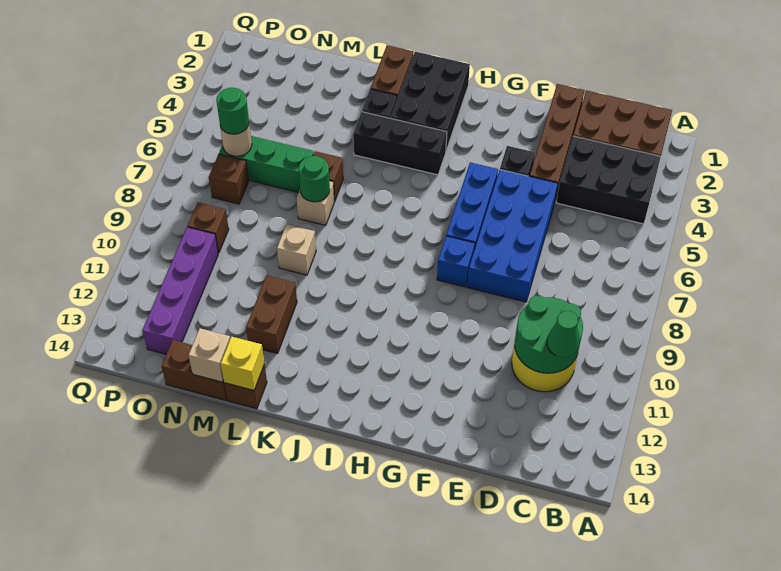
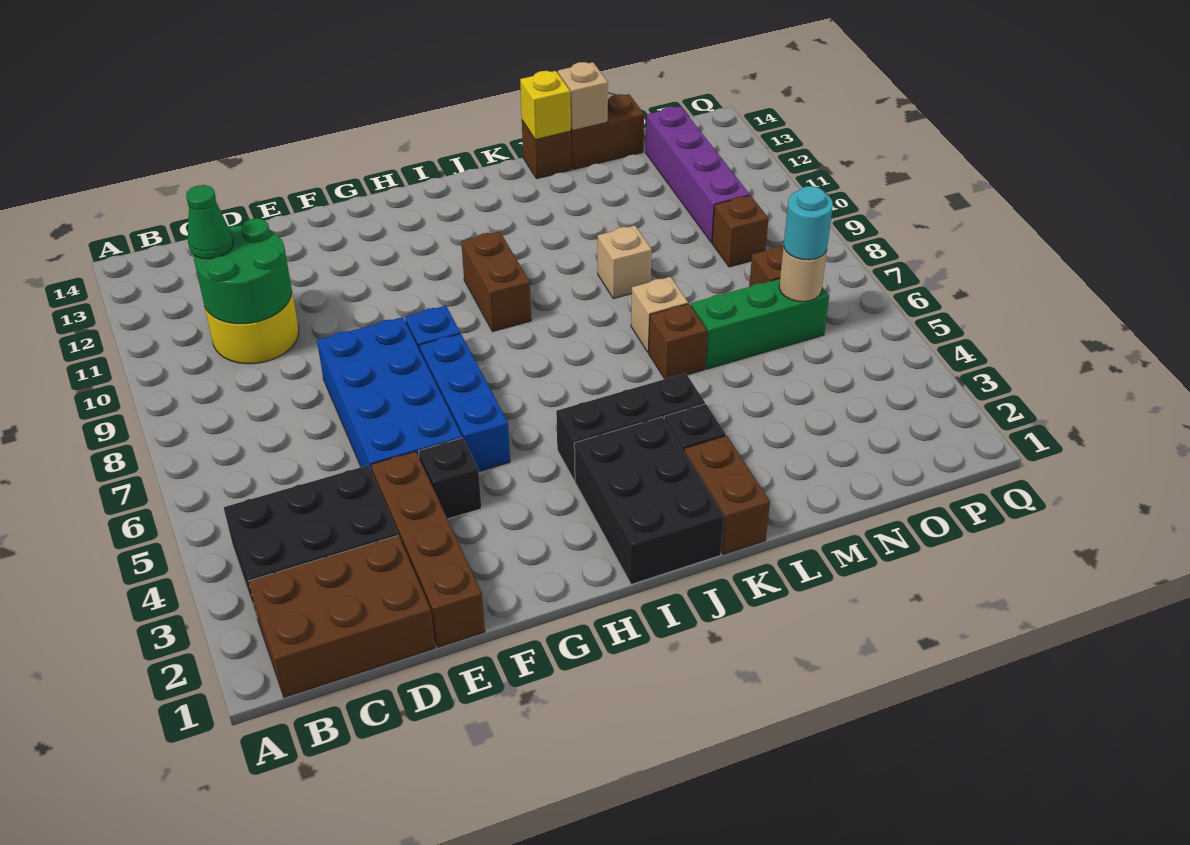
green 1x1 round brick [299,156,330,202] -> none
brown 1x2 brick [246,275,297,354] -> brown 1x2 brick moved to [461,231,531,332]
green 1x1 round brick [216,88,249,134] -> cyan 1x1 round brick [784,186,833,260]

